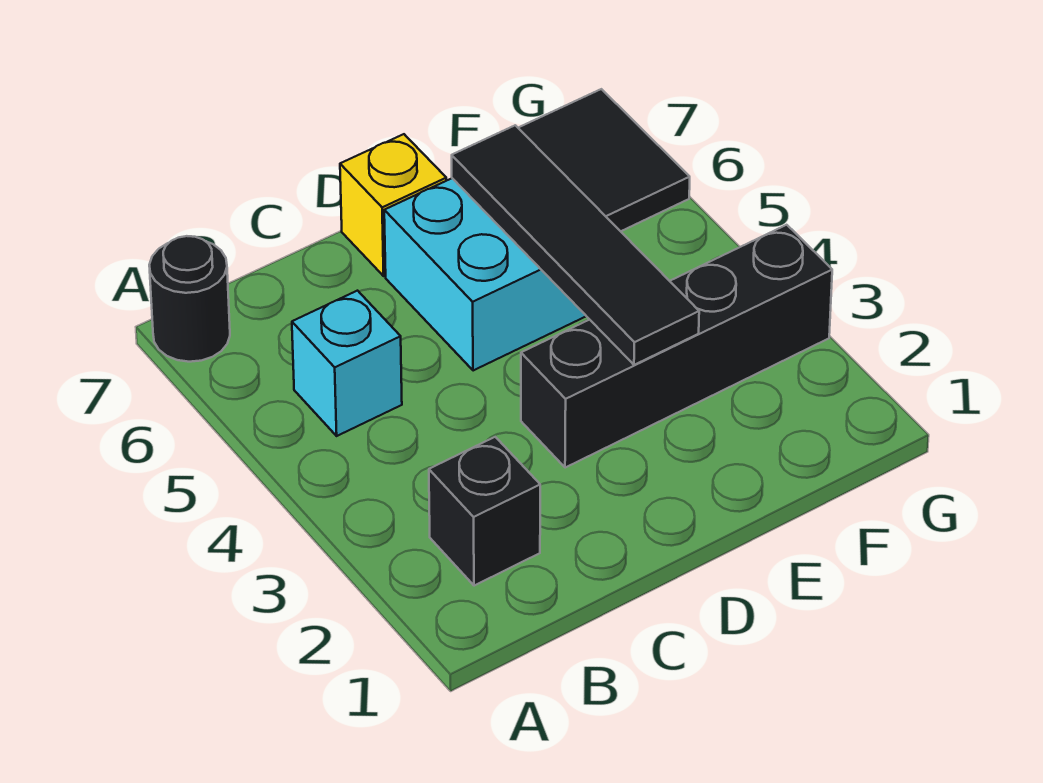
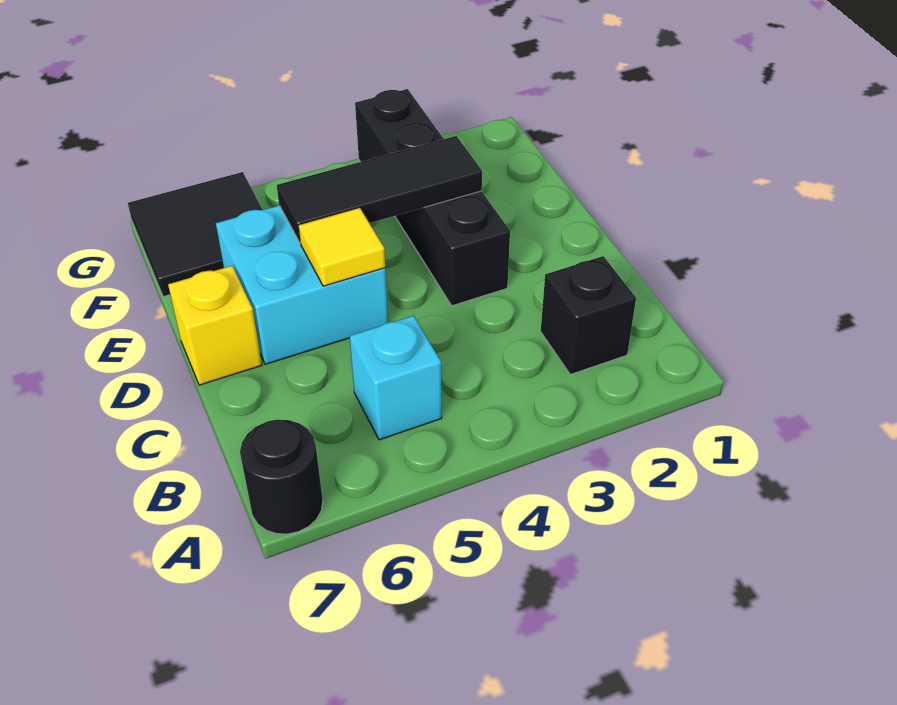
none -> yellow 1x1 tile [299,208,385,286]
black 1x4 tile [452,125,699,365] -> black 1x3 tile [277,136,482,243]

